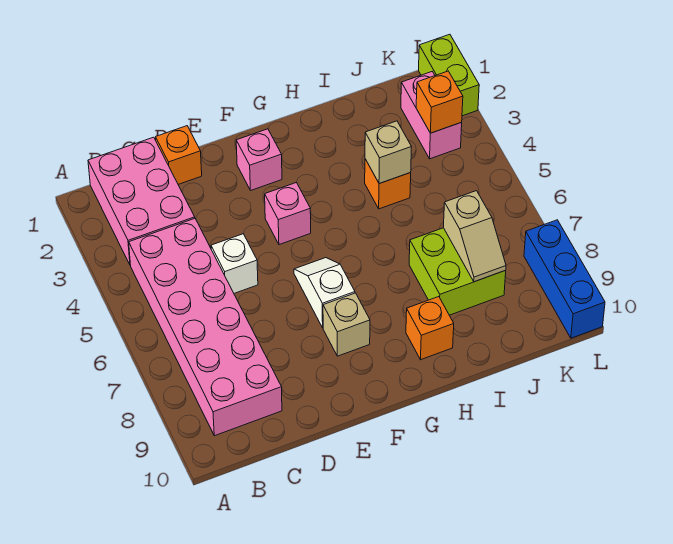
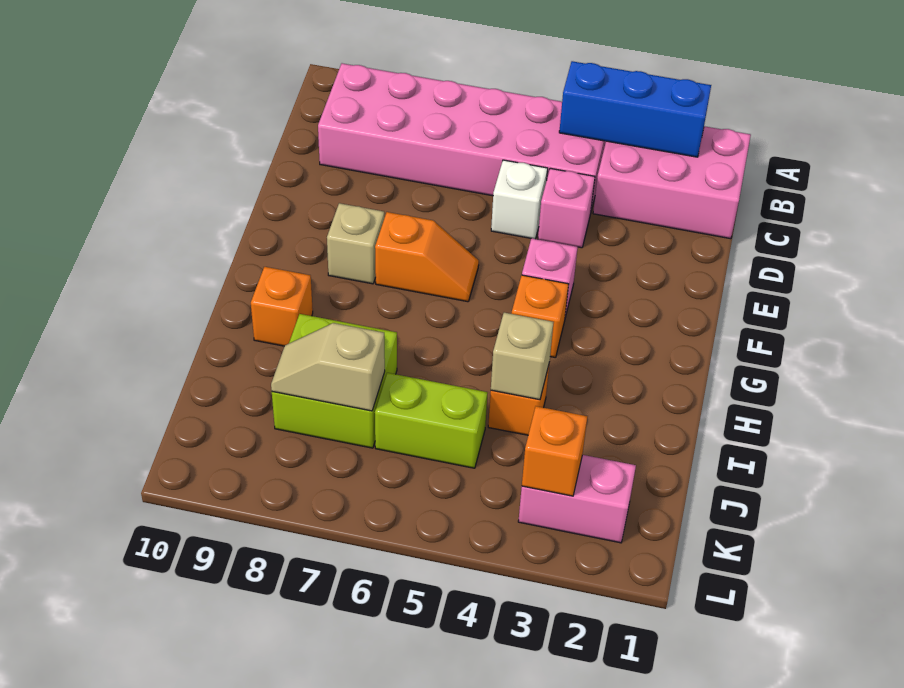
orange 1x1 brick [156,126,202,184] -> orange 1x1 brick moved to [512,275,569,358]
pink 1x1 brick [236,129,282,190] -> pink 1x1 brick moved to [538,168,595,248]
white 1x2 slope [294,258,355,328] -> orange 1x2 slope [375,212,479,302]
lime 1x2 brick [419,34,479,116] -> lime 1x2 brick moved to [375,373,488,468]
blue 1x3 brick [524,220,605,338] -> blue 1x3 brick moved to [559,61,711,157]

